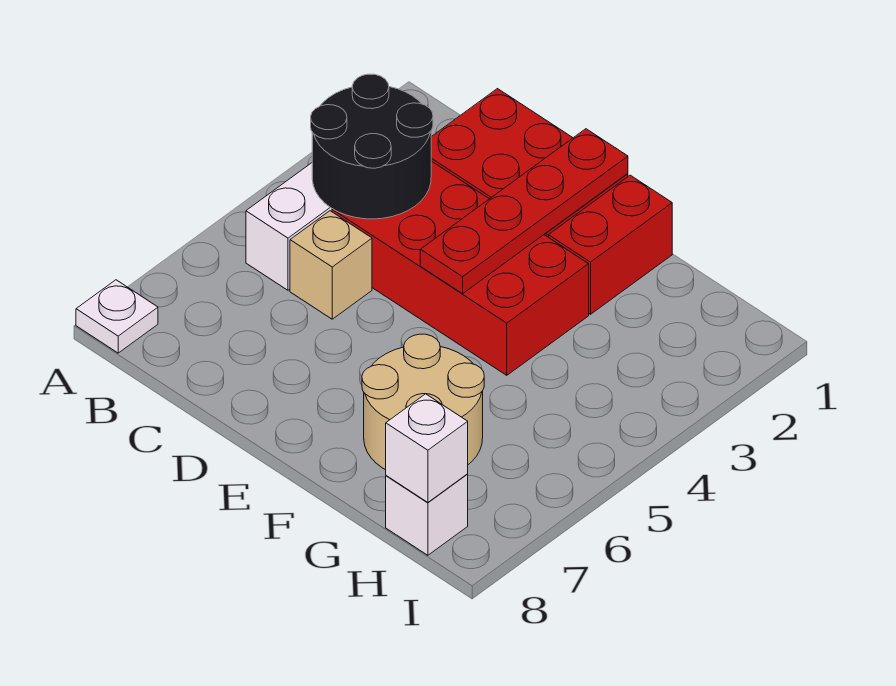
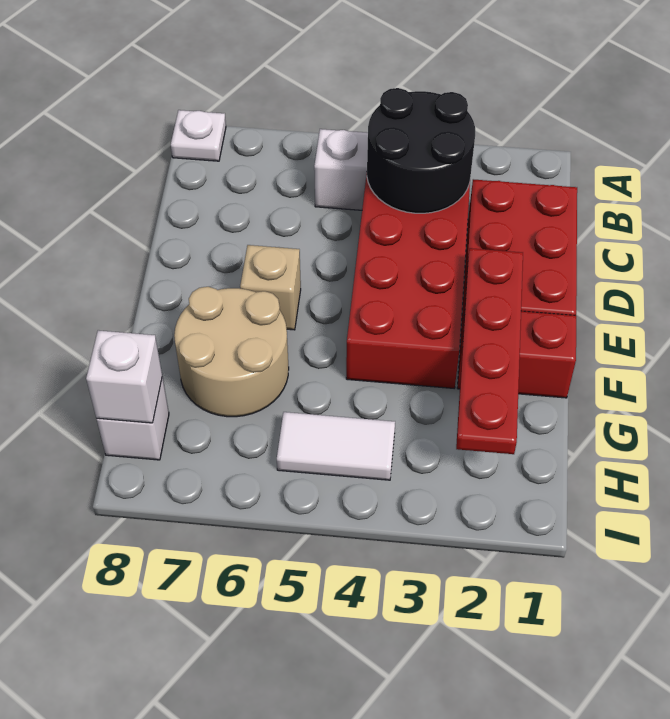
tan 1x1 brick [290,211,372,319] -> tan 1x1 brick moved to [240,245,301,330]
red 1x4 plate [420,129,628,294] -> red 1x4 plate turned to [456,248,523,454]
none -> white 1x2 tile [277,412,395,480]

